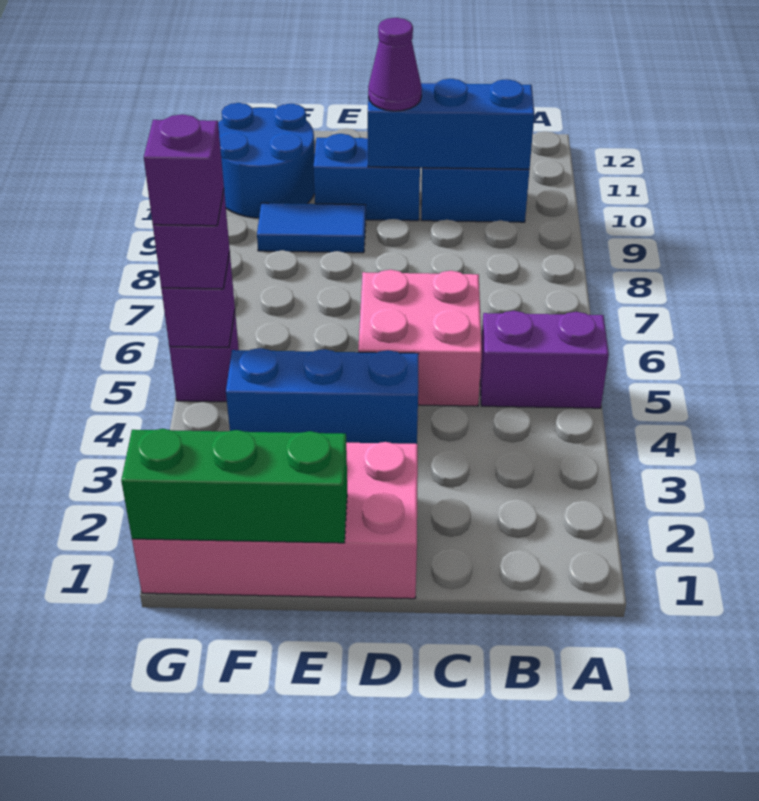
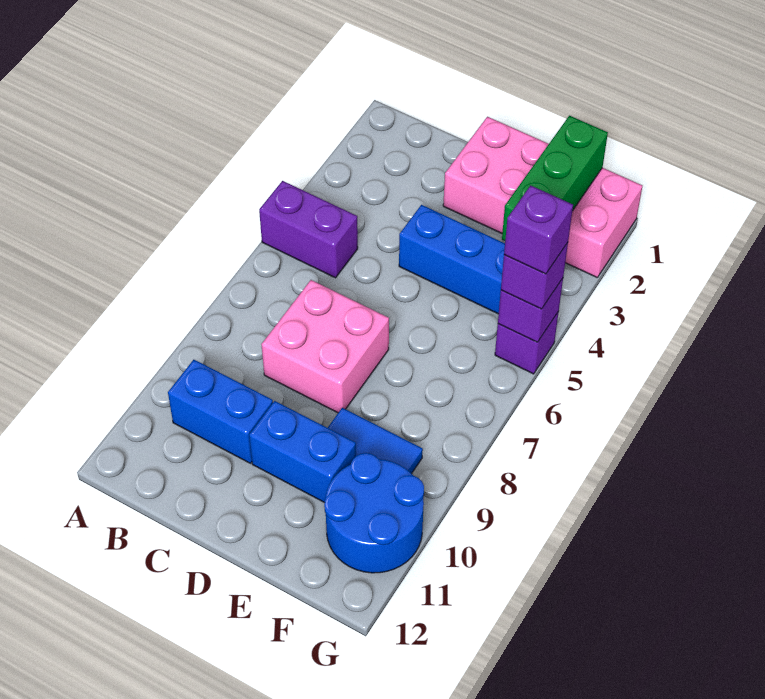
blue 1x3 brick [368,79,534,169] -> none
pink 2x2 brick [358,270,482,406] -> pink 2x2 brick moved to [261,280,389,413]
purple 1x1 cone [368,18,422,111] -> none
green 1x3 brick [121,429,347,543] -> green 1x3 brick turned to [502,116,608,241]

